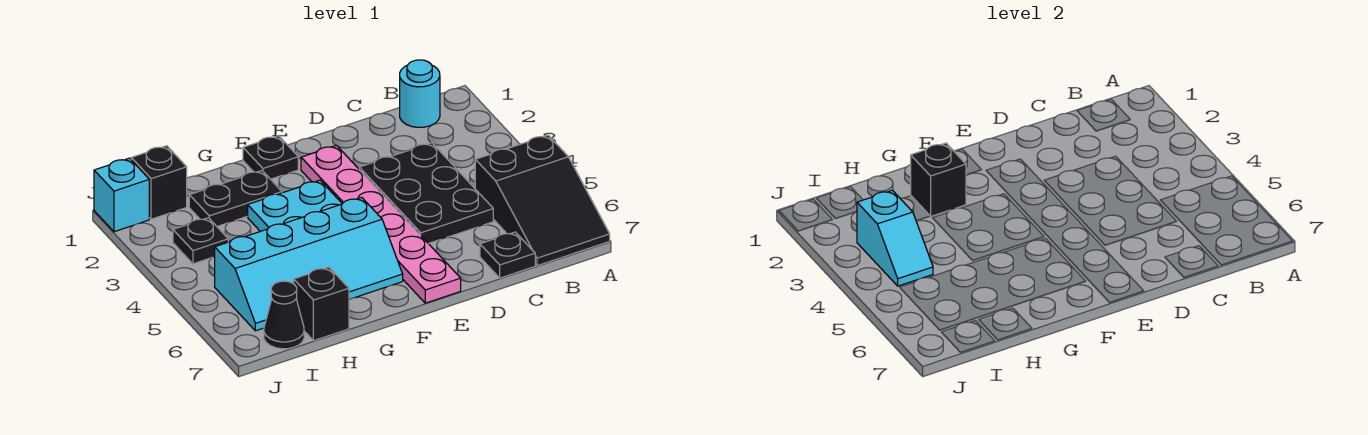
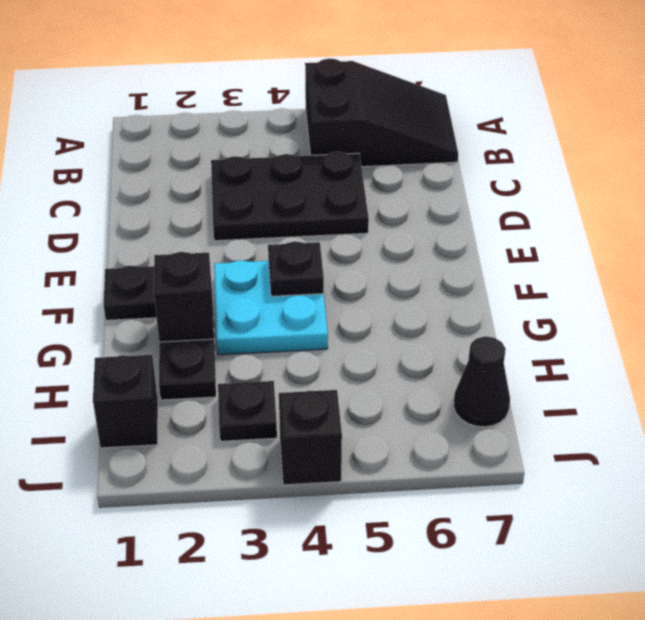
cyan 1x1 round brick [400,60,440,127] -> none
black 1x1 plate [480,232,535,278] -> black 1x1 plate moved to [268,241,324,296]
pink 1x6 plate [301,145,461,303] -> none
cyan 2x4 slope [215,198,403,331] -> none
black 1x1 brick [294,267,349,341] -> black 1x1 brick moved to [279,390,342,485]
cyan 1x2 slope [857,190,933,286] -> none
cyan 1x1 brick [94,158,149,232] -> none

